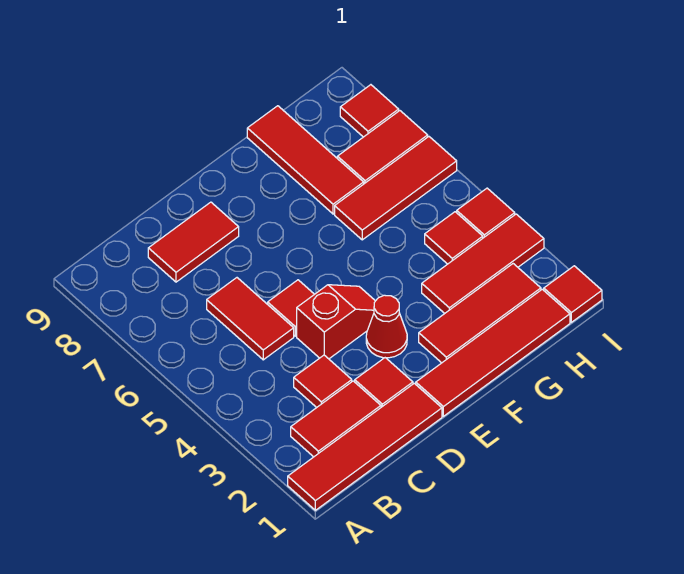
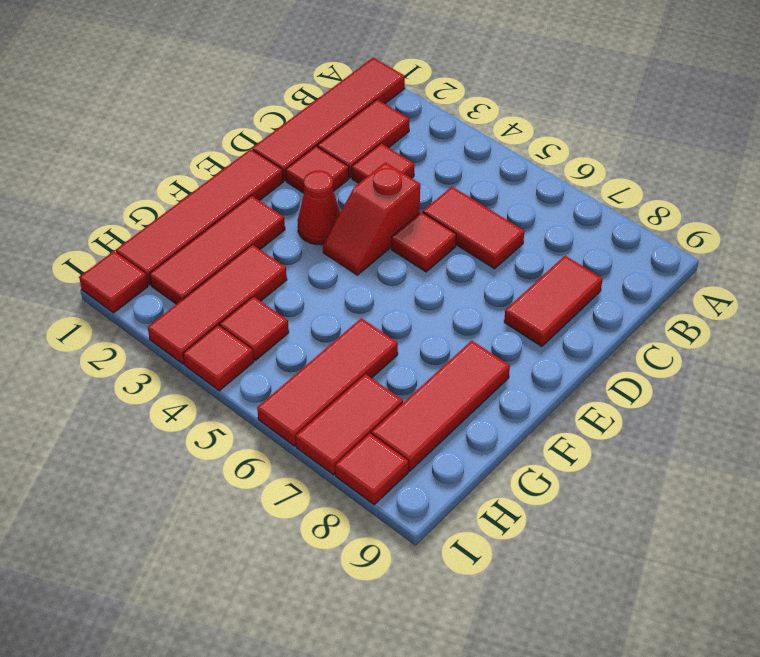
red 1x3 tile [247,106,364,214] -> red 1x3 tile turned to [372,341,510,471]

